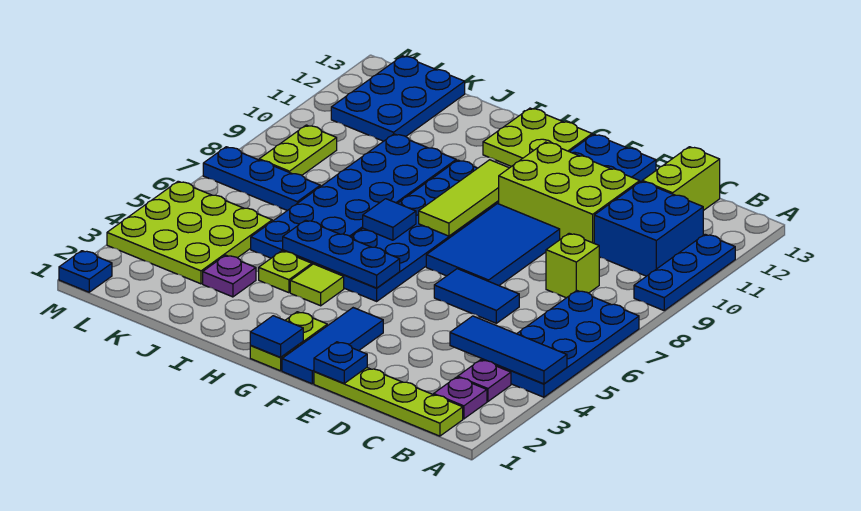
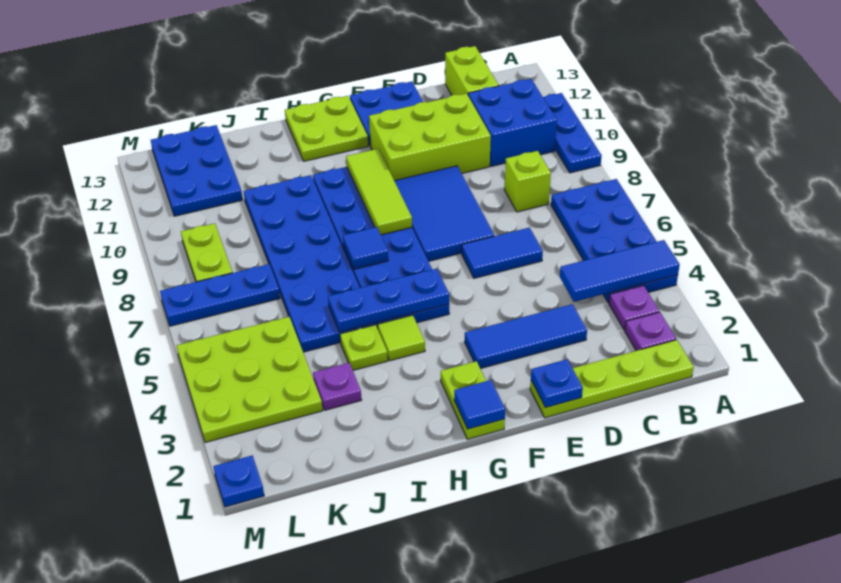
blue 1x3 tile [282,308,383,384] -> blue 1x3 tile turned to [465,304,587,369]

